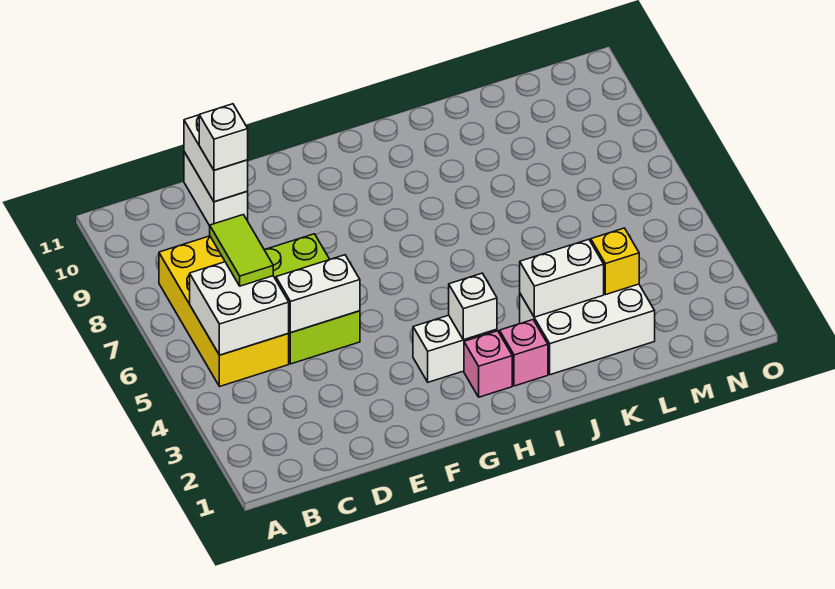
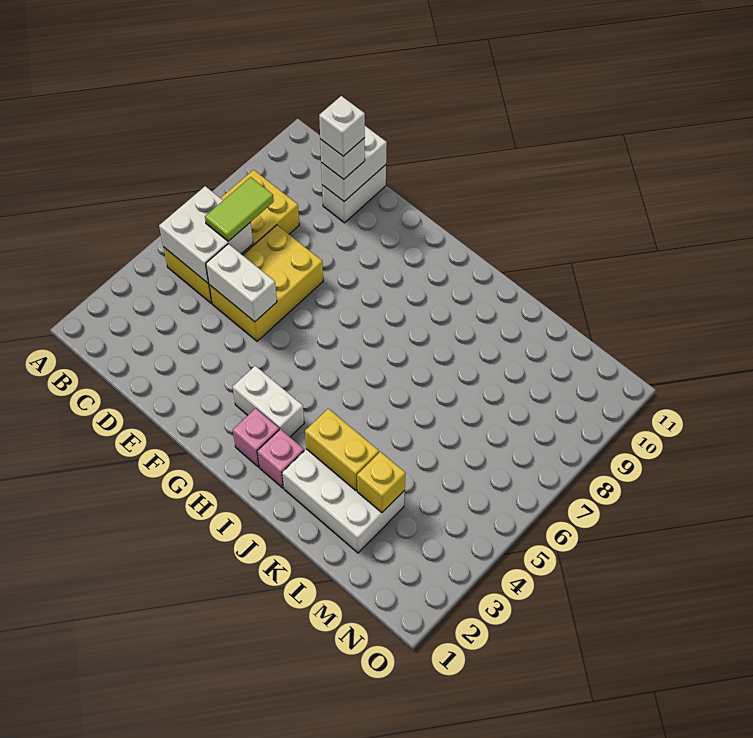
lime 2x3 brick [265,234,360,364] -> yellow 2x3 brick [209,225,323,341]
white 1x1 brick [449,273,497,340] -> white 1x1 brick moved to [319,96,365,156]
white 1x2 brick [520,239,604,317] -> yellow 1x2 brick [305,409,379,490]

